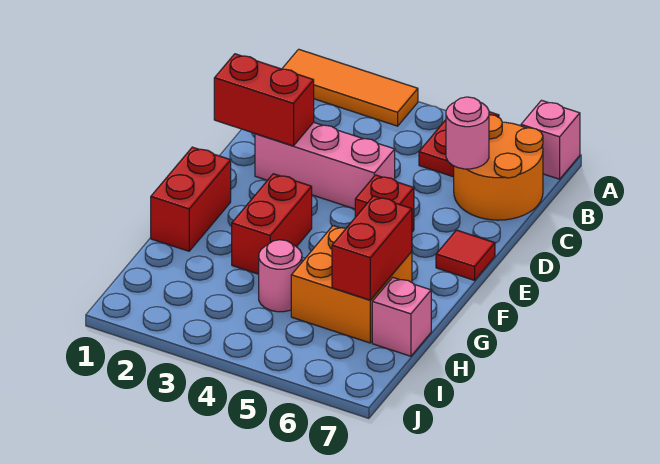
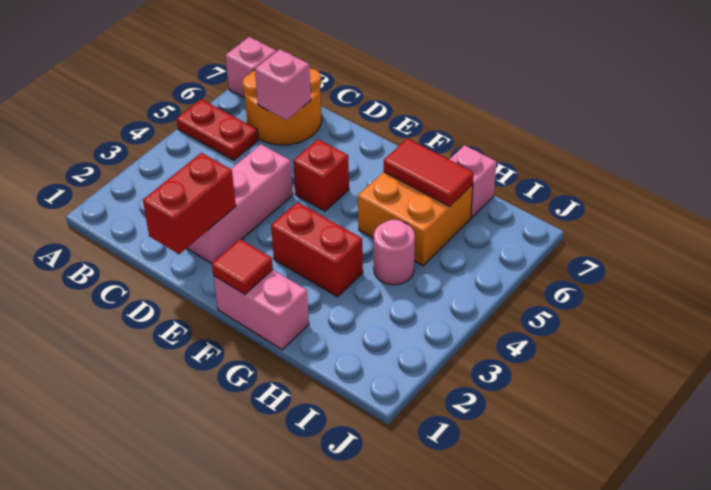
orange 1x3 tile [282,49,418,126] -> none
pink 1x1 round brick [446,97,489,169] -> pink 1x1 brick [255,49,311,120]
red 1x1 tile [436,230,495,280] -> red 1x1 tile moved to [212,239,273,294]
red 1x2 brick [151,147,231,251] -> pink 1x2 brick [213,270,309,350]
red 1x2 brick [332,196,412,300] -> red 1x2 tile [384,139,473,206]

